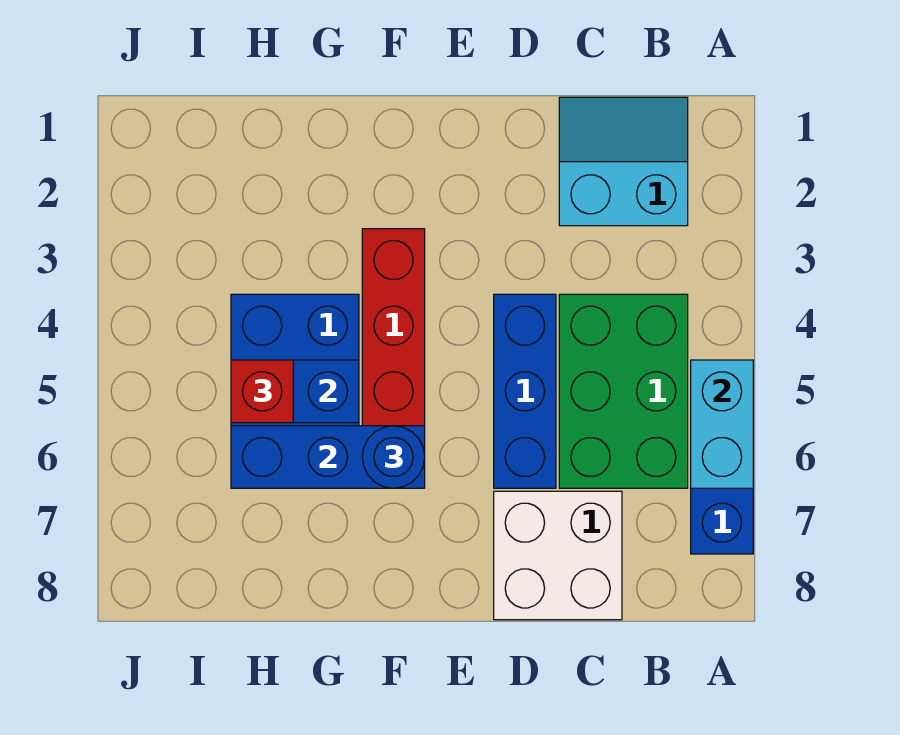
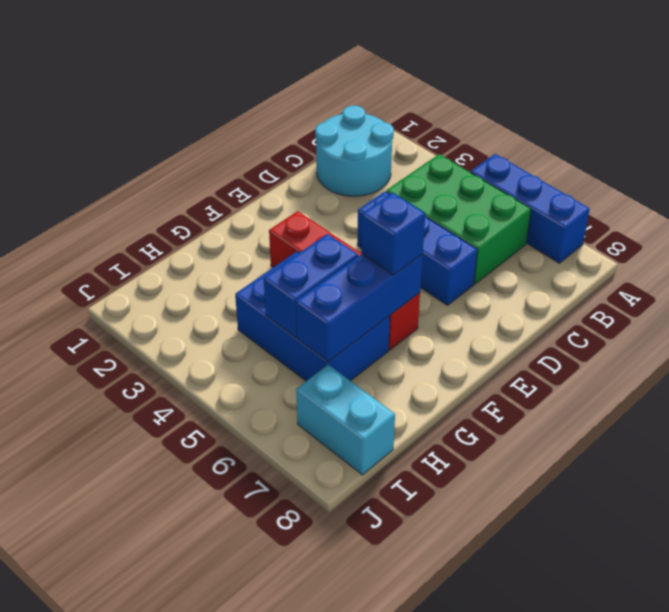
cyan 1x2 brick [691,360,753,488] -> cyan 1x2 brick moved to [296,365,395,475]
cyan 2x2 slope [559,97,688,226] -> cyan 2x2 round brick [315,106,394,196]
white 2x2 brick [494,491,622,620] -> none
blue 1x1 round brick [362,426,425,488] -> blue 1x1 brick [361,193,425,275]
red 1x1 brick [231,360,293,423] -> none

